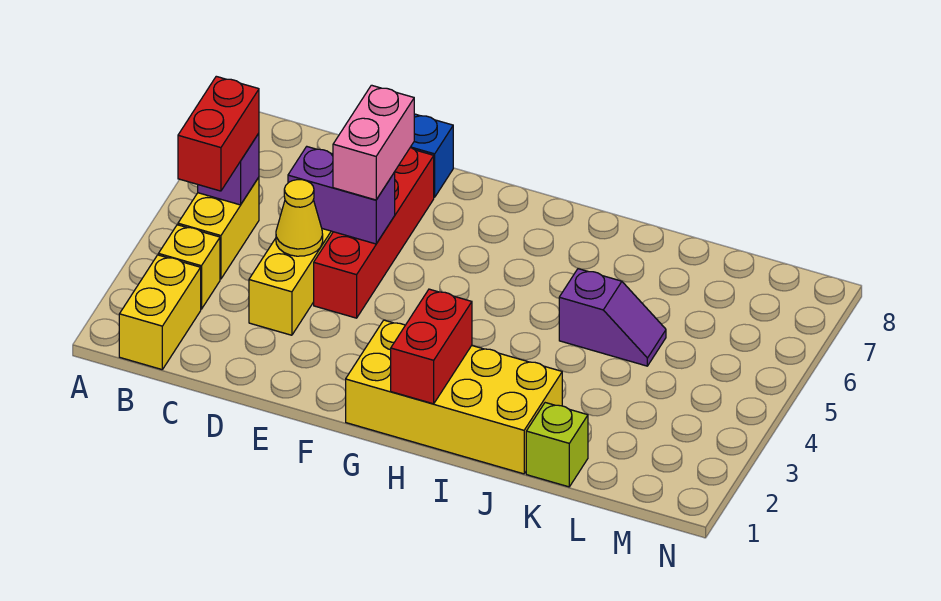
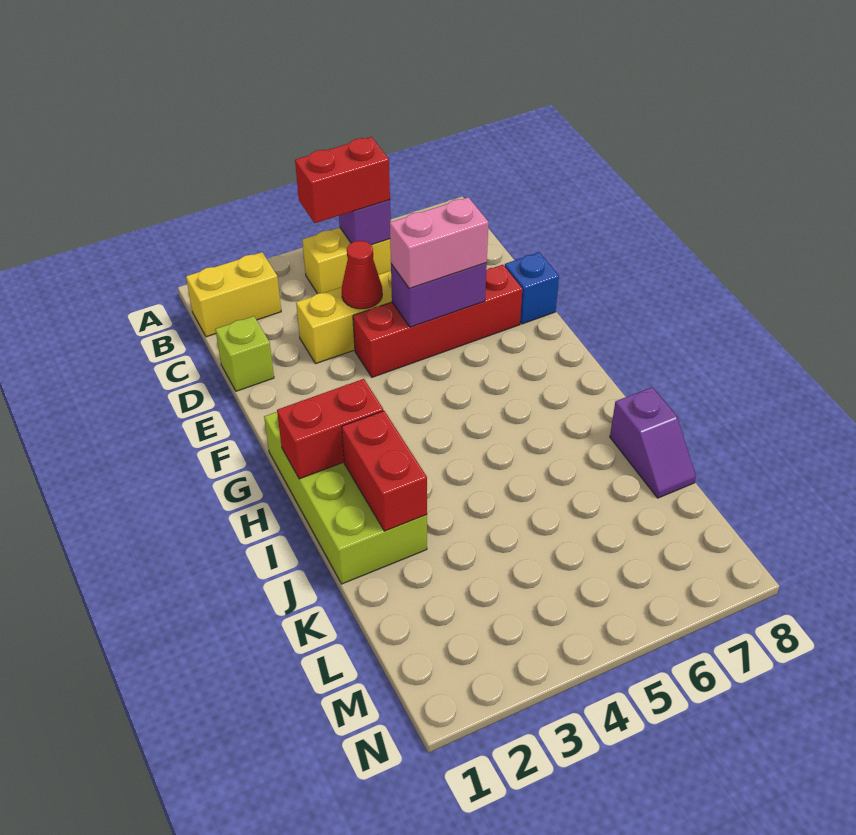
yellow 1x1 brick [158,225,220,309] -> none
yellow 1x1 cone [276,180,323,256] -> red 1x1 cone [342,241,382,309]
purple 1x2 brick [288,147,395,244] -> purple 1x2 brick turned to [391,263,487,327]
yellow 2x4 brick [346,320,562,474] -> lime 2x4 brick [264,412,427,584]
none -> red 1x2 brick [342,411,427,531]
purple 1x2 slope [559,269,666,366] -> purple 1x2 slope moved to [610,387,696,498]
lime 1x1 brick [526,403,588,487] -> lime 1x1 brick moved to [215,316,274,391]

